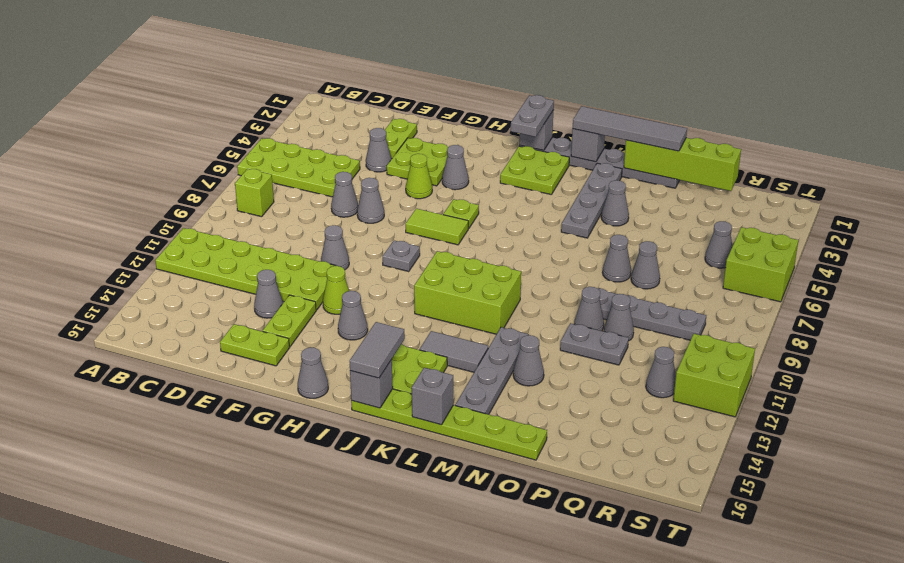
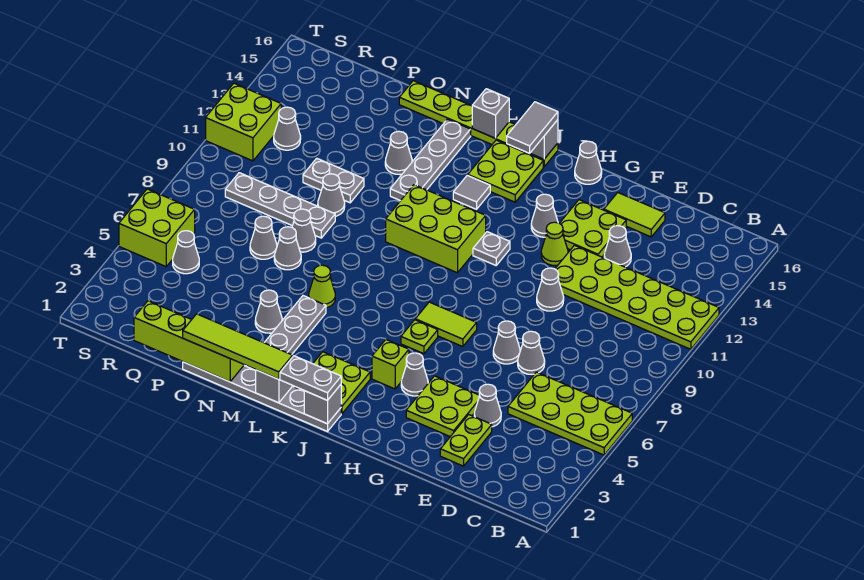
lime 1x1 brick [235,169,274,217] -> lime 1x1 brick moved to [372,340,409,389]
lime 1x2 plate [220,324,290,366] -> lime 1x2 tile [604,193,665,237]
lime 1x2 plate [263,295,316,347] -> lime 2x2 plate [560,200,626,257]
lime 1x1 cone [406,154,432,199] -> lime 1x1 cone moved to [309,265,335,308]
grey 1x1 plate [383,241,420,271] -> grey 1x1 plate moved to [473,232,510,265]
grey 1x2 plate [511,95,554,137] -> grey 1x2 plate turned to [280,356,341,400]
grey 1x2 tile [420,331,488,372] -> grey 1x1 tile [453,175,490,209]
grey 1x4 tile [573,106,687,151] -> lime 1x4 tile [183,314,293,379]
grey 1x1 cone [604,294,634,341] -> grey 1x1 cone moved to [292,209,316,252]

